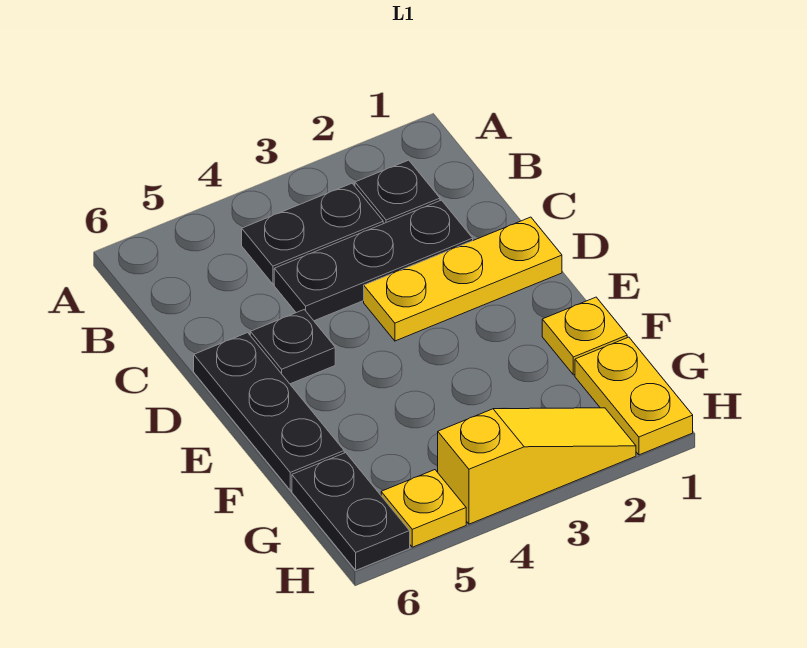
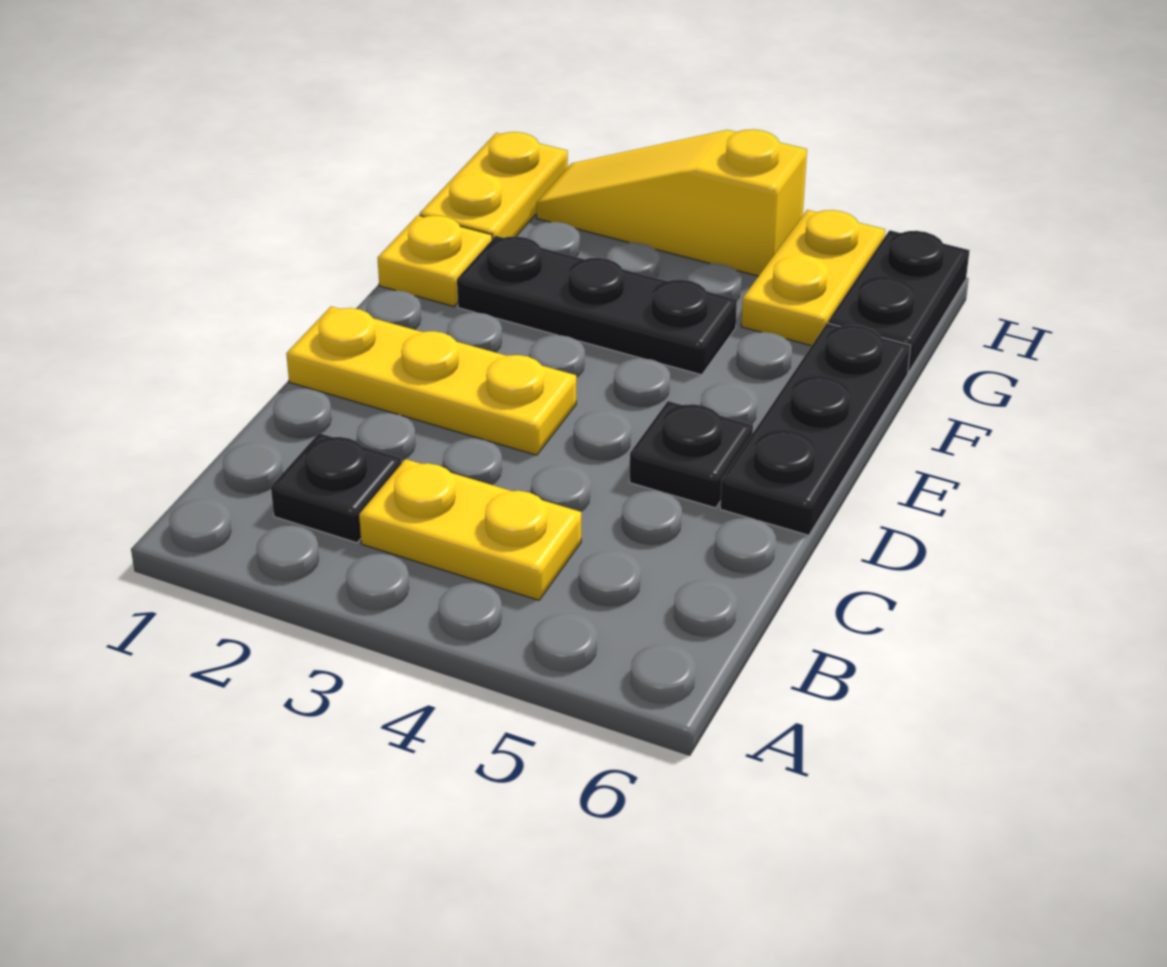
black 1x2 plate [242,183,383,284] -> yellow 1x2 plate [359,459,581,600]
black 1x3 plate [274,200,473,321] -> black 1x3 plate moved to [457,236,737,375]
yellow 1x1 plate [381,470,466,547] -> yellow 1x2 plate [741,210,885,346]

